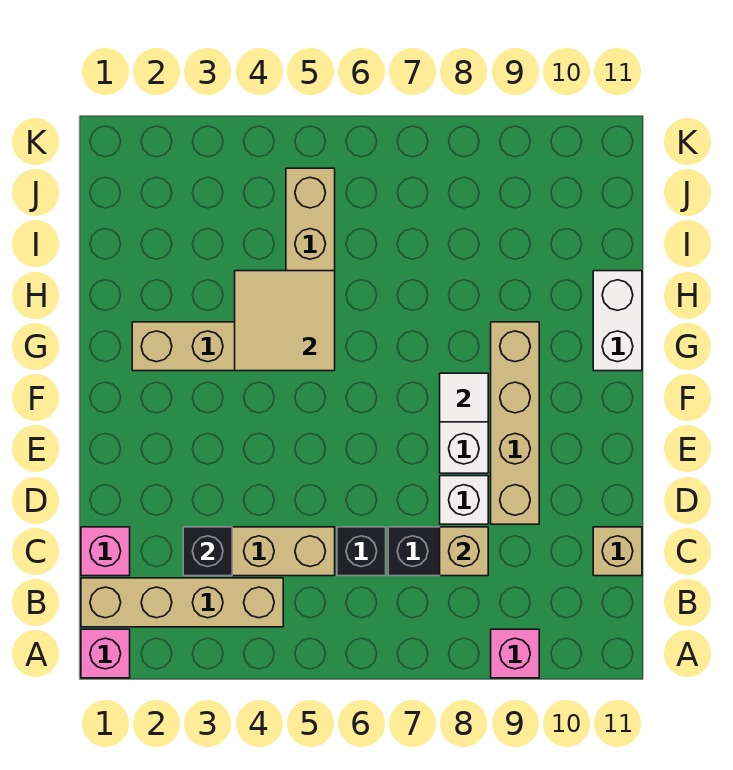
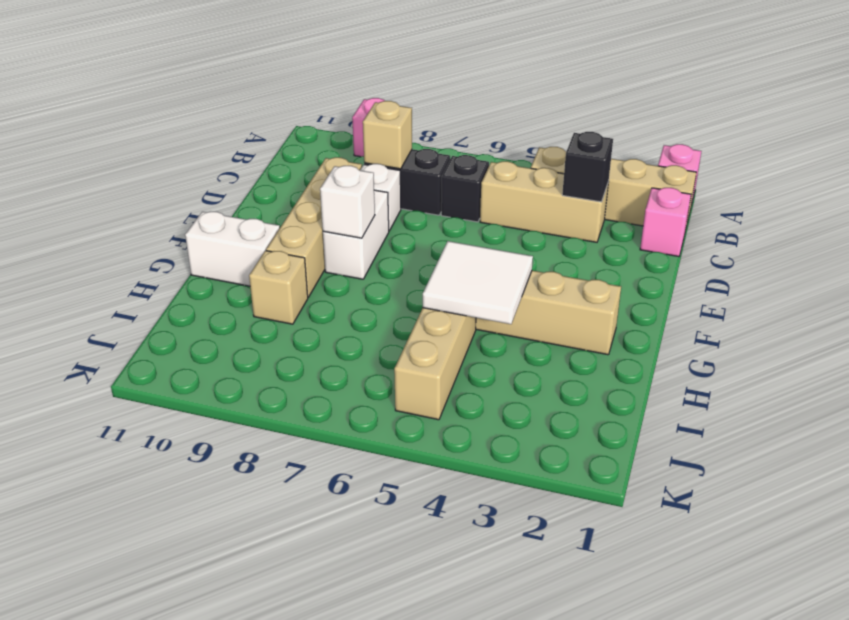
tan 1x1 brick [593,527,642,576] -> tan 1x1 brick moved to [249,251,308,324]
white 1x1 tile [440,373,488,422] -> white 1x1 brick [320,166,375,238]
tan 2x2 tile [235,271,335,371] -> white 2x2 tile [423,241,533,324]
white 1x2 brick [593,271,642,371] -> white 1x2 brick turned to [185,212,280,286]

